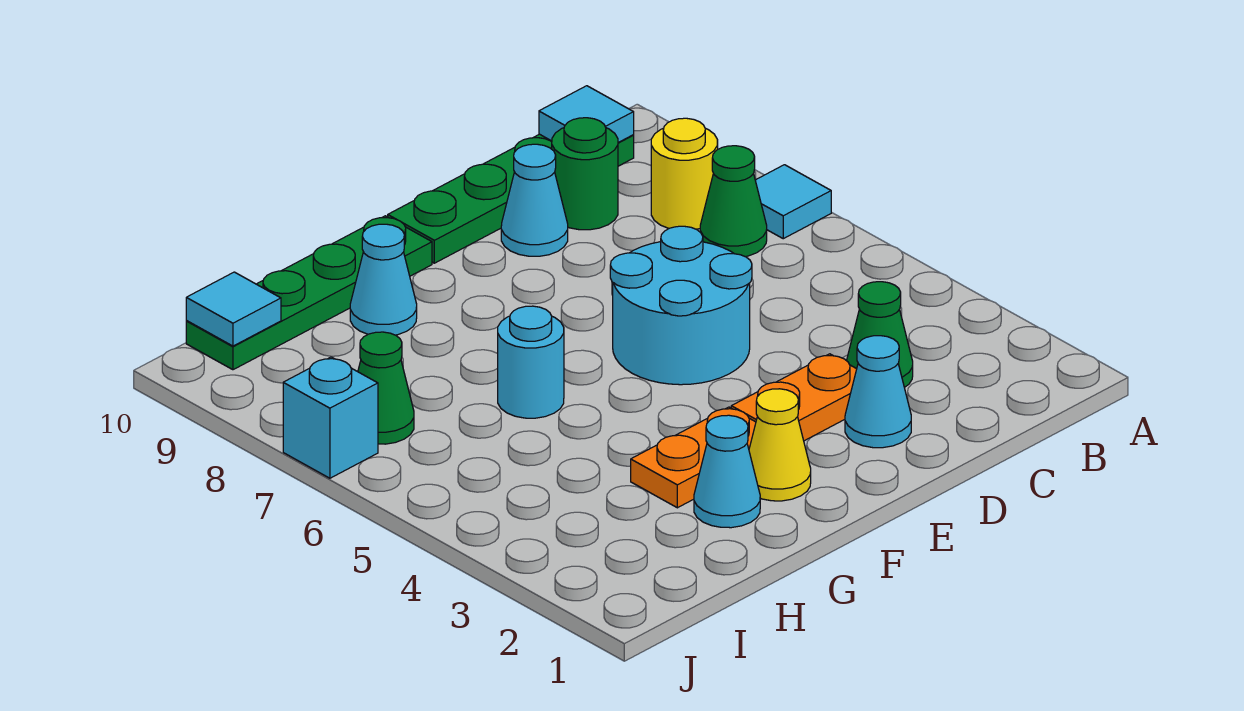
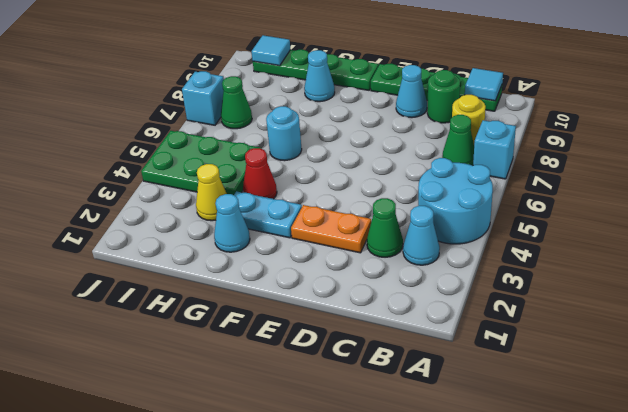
cyan 1x1 tile [755,165,831,239] -> cyan 1x1 brick [473,120,516,179]
cyan 1x1 cone [845,336,911,448] -> cyan 1x1 cone moved to [403,206,440,265]
cyan 2x2 round brick [610,226,752,385] -> cyan 2x2 round brick moved to [418,158,493,244]
yellow 1x1 cone [749,389,811,501] -> yellow 1x1 cone moved to [196,164,227,221]
orange 1x2 plate [631,407,756,508] -> cyan 1x2 plate [234,191,302,238]
none -> red 1x1 cone [243,148,277,199]
none -> green 2x3 plate [141,131,262,195]

